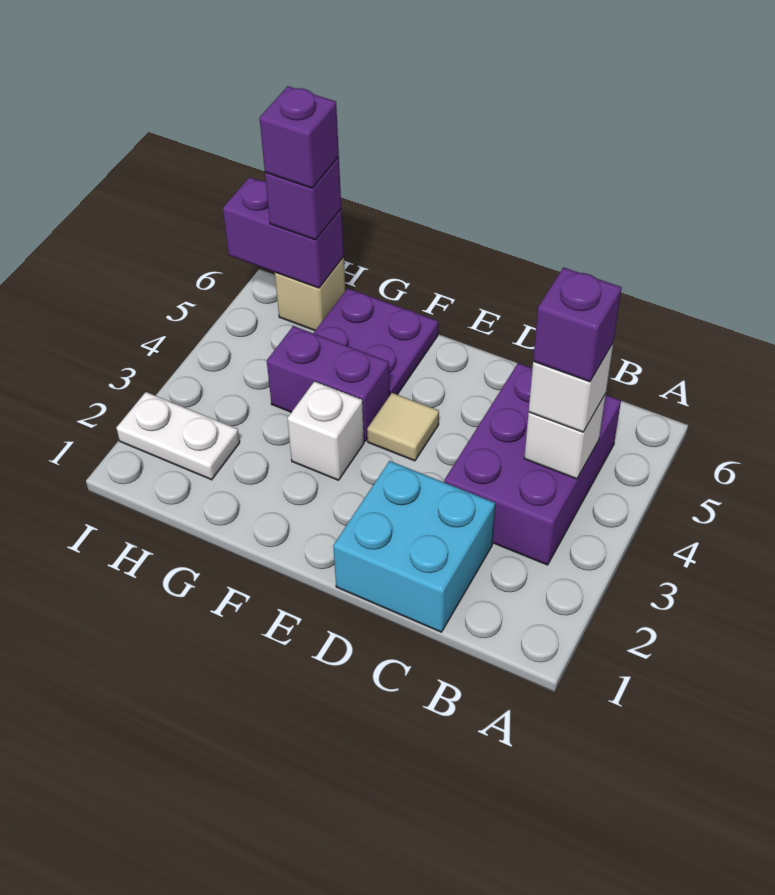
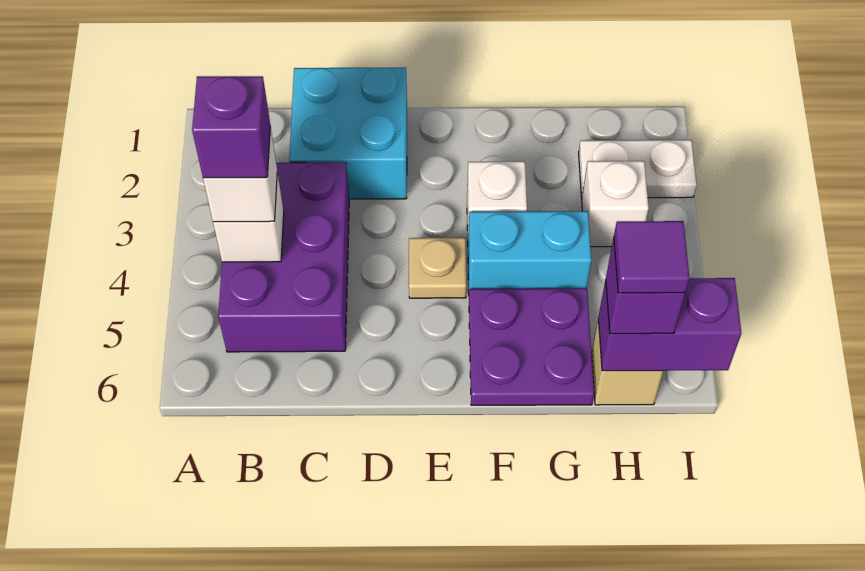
tan 1x1 tile [367,393,439,461] -> tan 1x1 plate [409,238,466,298]
purple 1x2 brick [267,326,390,441] -> cyan 1x2 brick [468,211,591,289]
none -> white 1x1 brick [582,161,649,247]
purple 1x1 brick [260,86,339,188] -> purple 1x1 tile [614,221,690,293]

